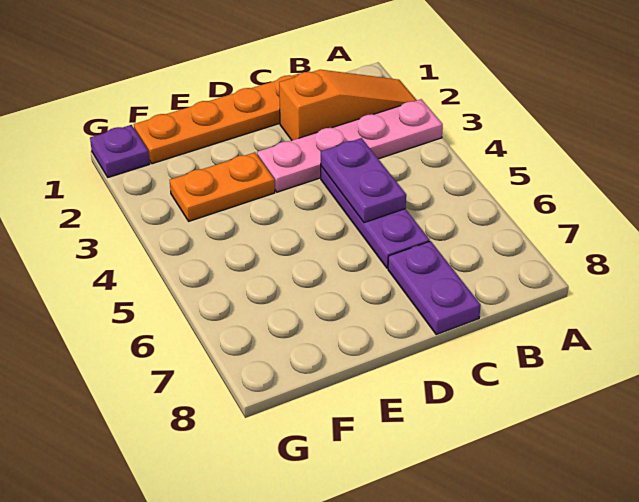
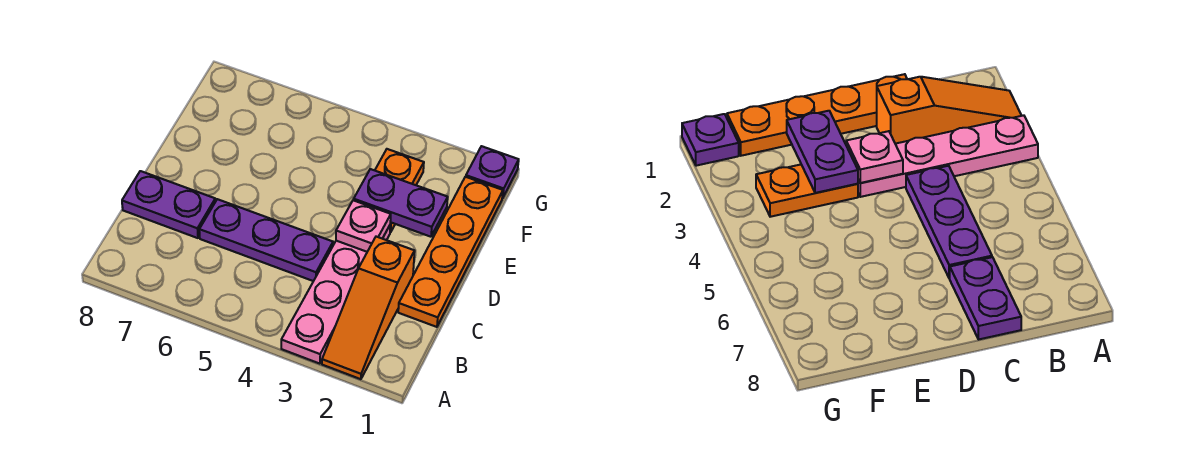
purple 1x2 plate [321,138,406,223] -> purple 1x2 plate moved to [354,169,448,237]
none -> pink 1x1 plate [336,200,391,252]

